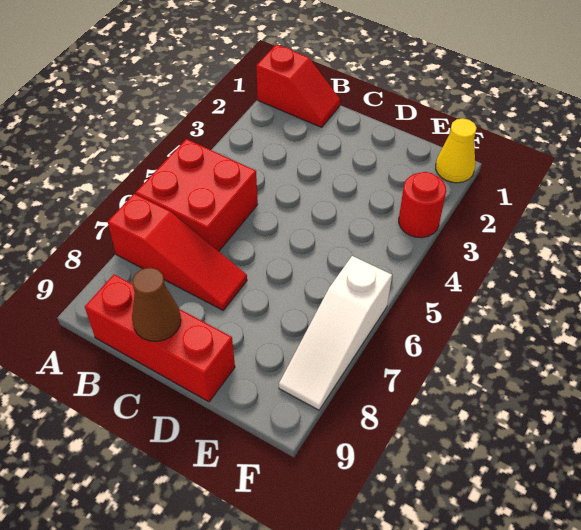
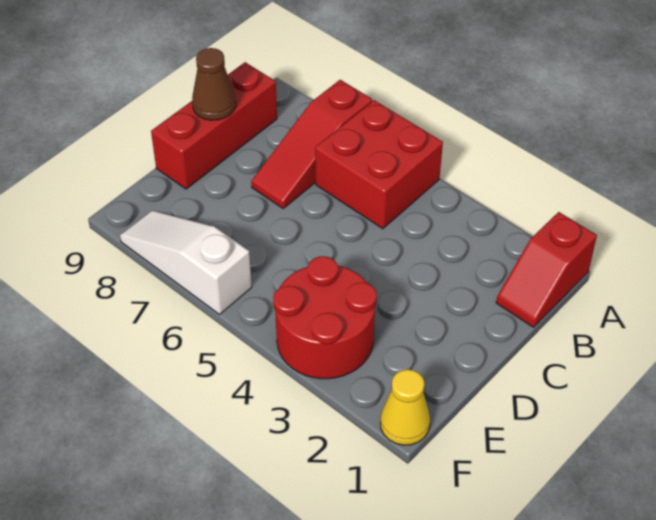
red 1x1 round brick [399,172,446,238] -> red 2x2 round brick [273,256,377,379]

